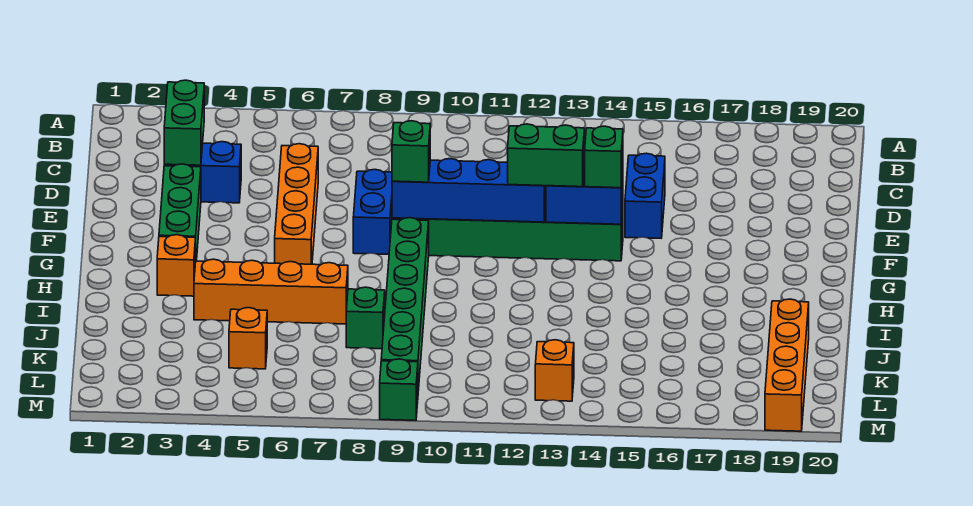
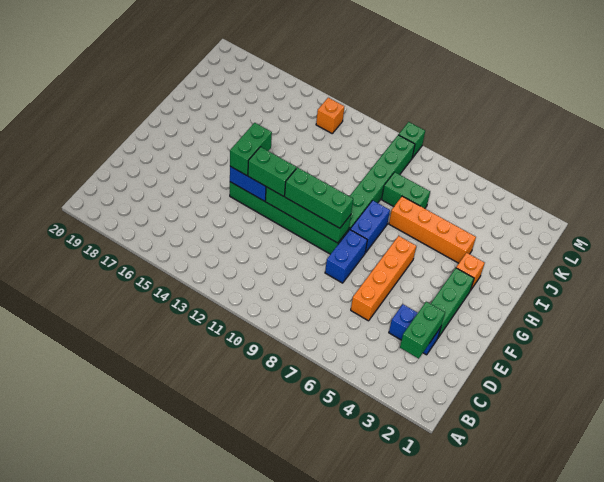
blue 1x2 brick [625,153,665,238] -> blue 1x2 brick moved to [350,200,390,253]
blue 1x4 brick [392,159,546,222] -> green 1x4 brick [265,187,351,243]
green 1x1 brick [392,121,430,182] -> green 1x3 brick [285,168,353,228]
green 1x1 brick [584,126,623,188] -> green 1x2 brick [230,123,272,176]
green 1x1 brick [346,287,385,349] -> green 1x2 brick [382,172,430,208]
orange 1x4 brick [765,299,809,431] -> none
orange 1x1 brick [229,308,267,369] -> none

